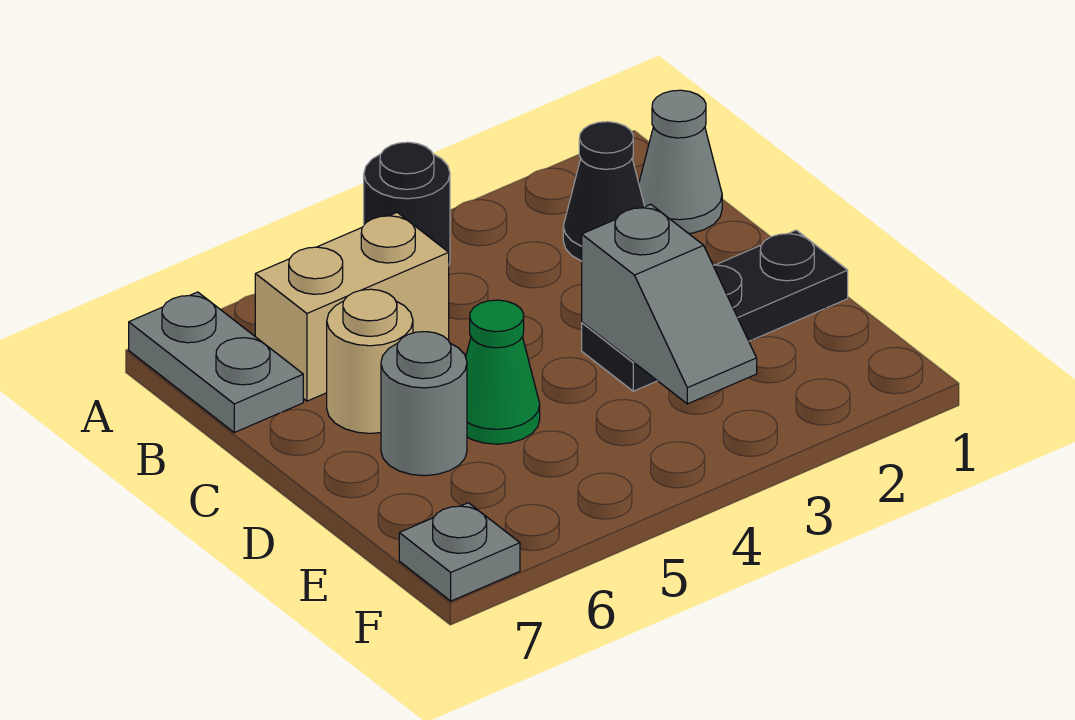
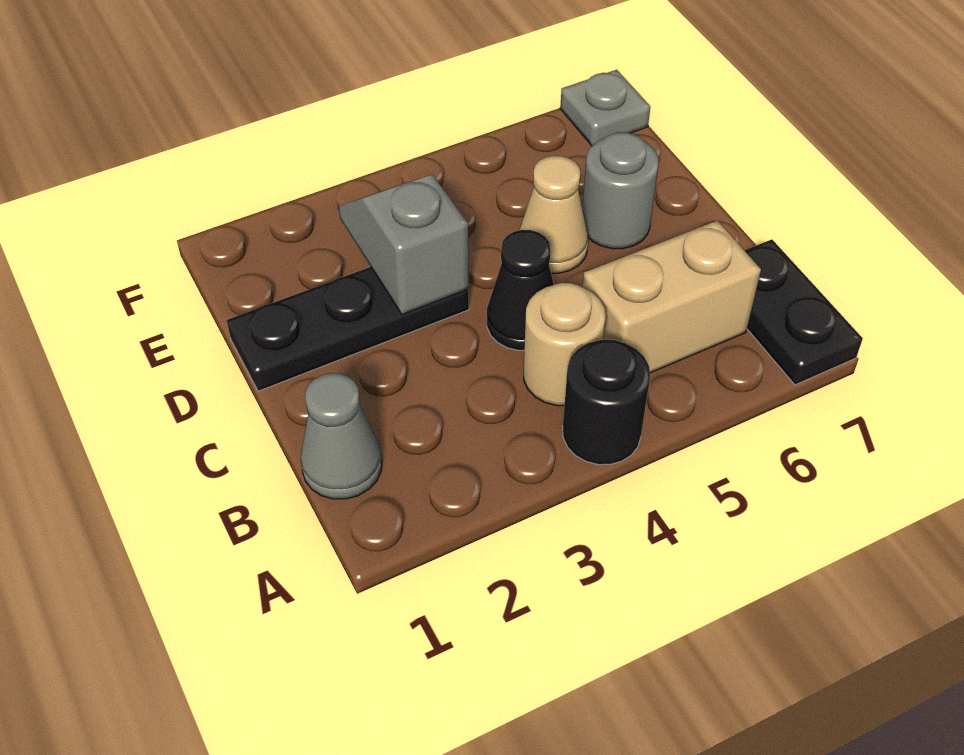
grey 1x2 plate [129,292,303,432] -> black 1x2 plate [744,239,863,385]
black 1x1 cone [563,122,645,261] -> black 1x1 cone moved to [487,230,554,350]
tan 1x1 round brick [327,289,413,433] -> tan 1x1 round brick moved to [524,283,606,406]
green 1x1 cone [466,300,540,444] -> tan 1x1 cone [520,156,588,273]

